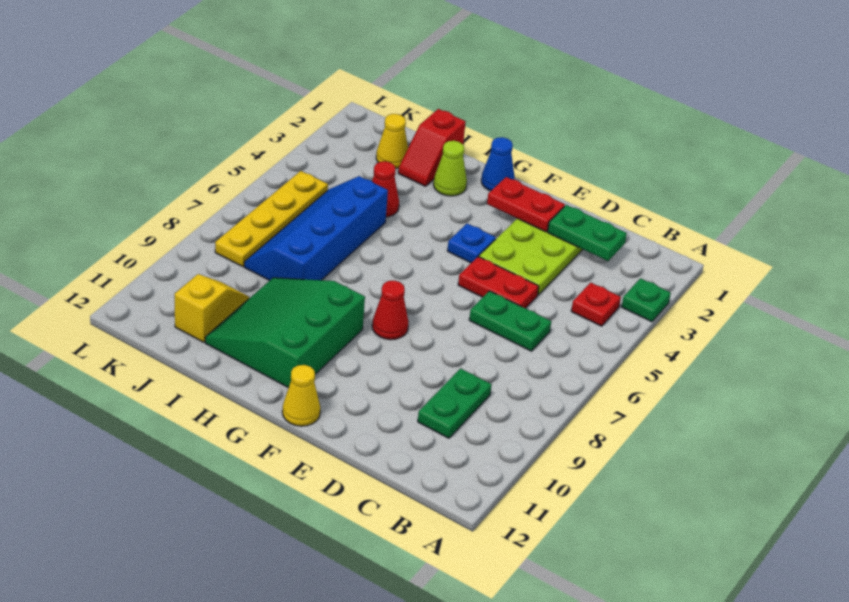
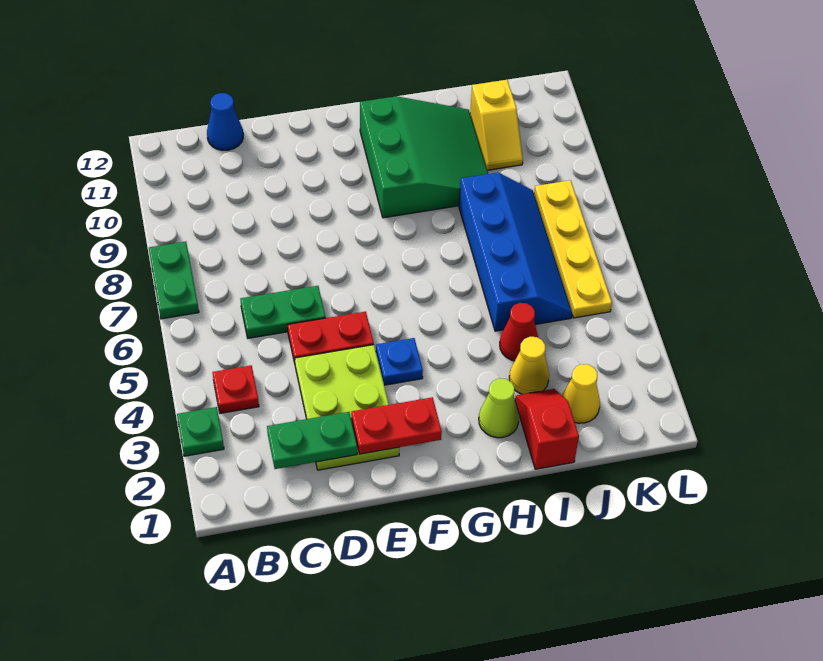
green 1x2 plate [418,369,492,438] -> green 1x2 plate moved to [149,242,199,319]
red 1x1 cone [372,281,408,340] -> none
yellow 1x1 cone [282,365,320,426] -> yellow 1x1 cone moved to [509,337,549,394]
blue 1x1 cone [481,137,515,191] -> blue 1x1 cone moved to [207,93,243,150]

